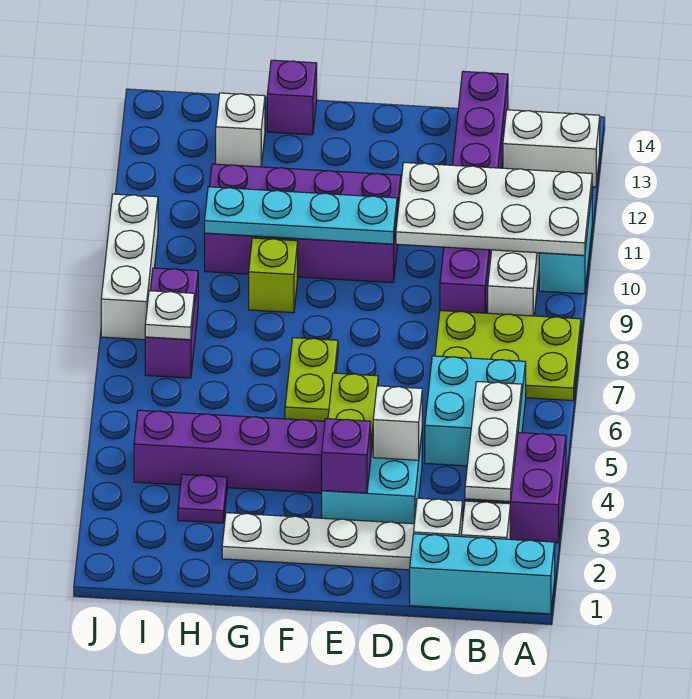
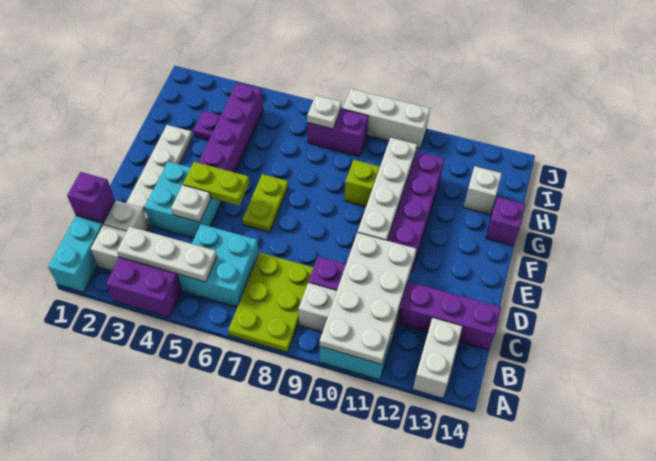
white 1x1 brick [373,386,422,460] -> white 1x1 plate [171,185,211,222]
purple 1x1 brick [322,419,371,493] -> purple 1x1 brick moved to [67,172,115,223]
cyan 1x4 plate [205,187,397,244] -> white 1x4 plate [358,138,417,240]
lime 1x2 plate [285,338,338,421] -> lime 1x2 plate turned to [243,174,288,232]

